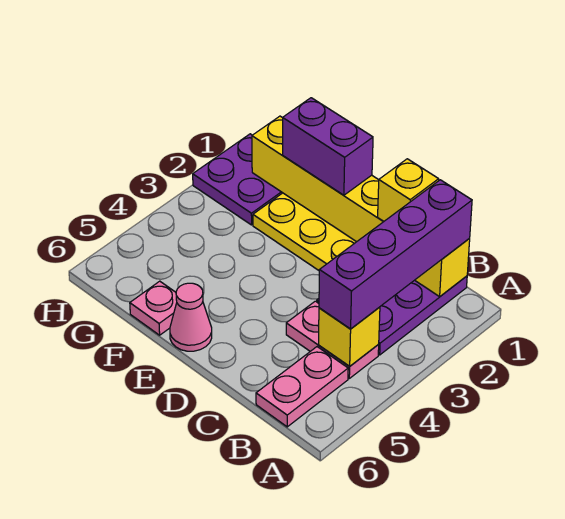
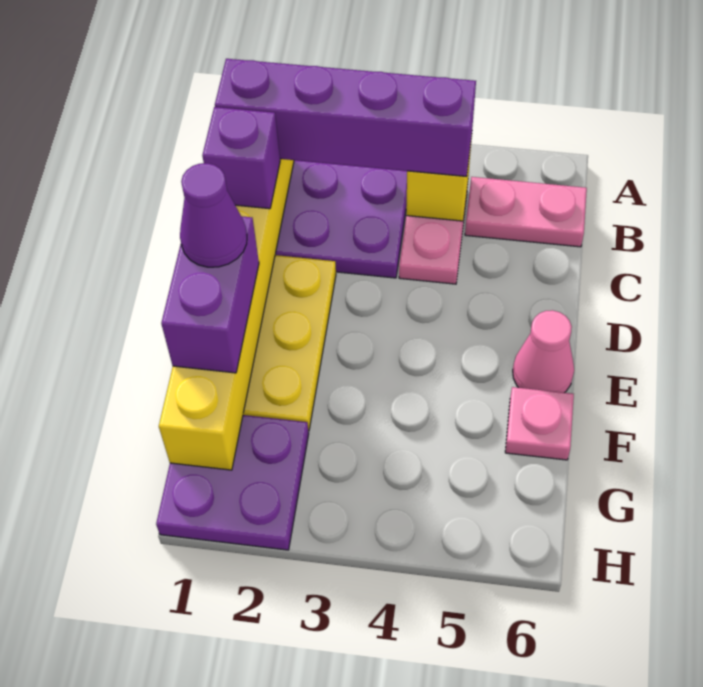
yellow 1x1 brick [378,159,439,221] -> purple 1x1 brick [202,107,280,209]
none -> purple 1x1 cone [180,163,247,267]

